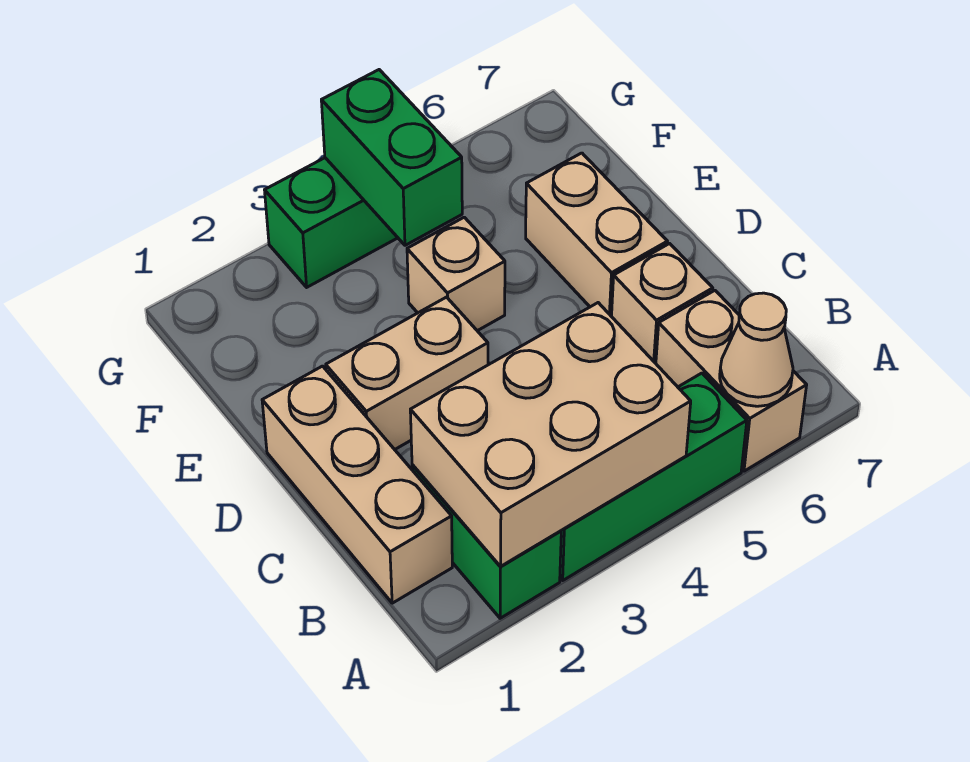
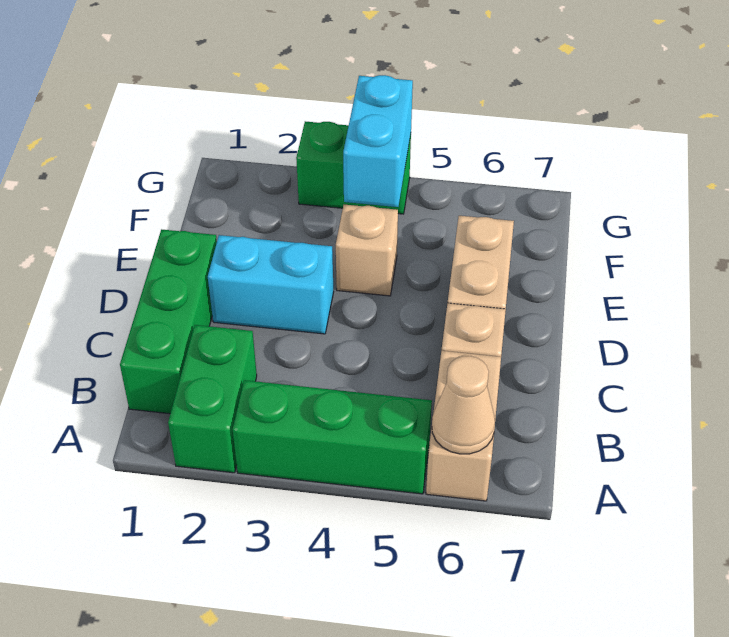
tan 2x3 brick [410,303,691,566] -> none
tan 1x3 brick [262,366,452,603] -> green 1x3 brick [120,229,217,414]
tan 1x2 brick [326,297,488,450] -> cyan 1x2 brick [208,235,334,334]
green 1x2 brick [321,70,462,245] -> cyan 1x2 brick [343,75,413,207]

